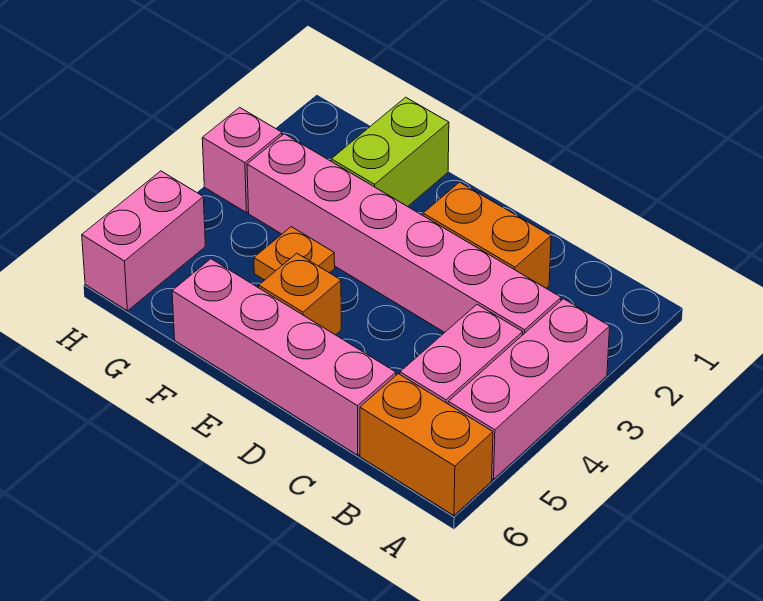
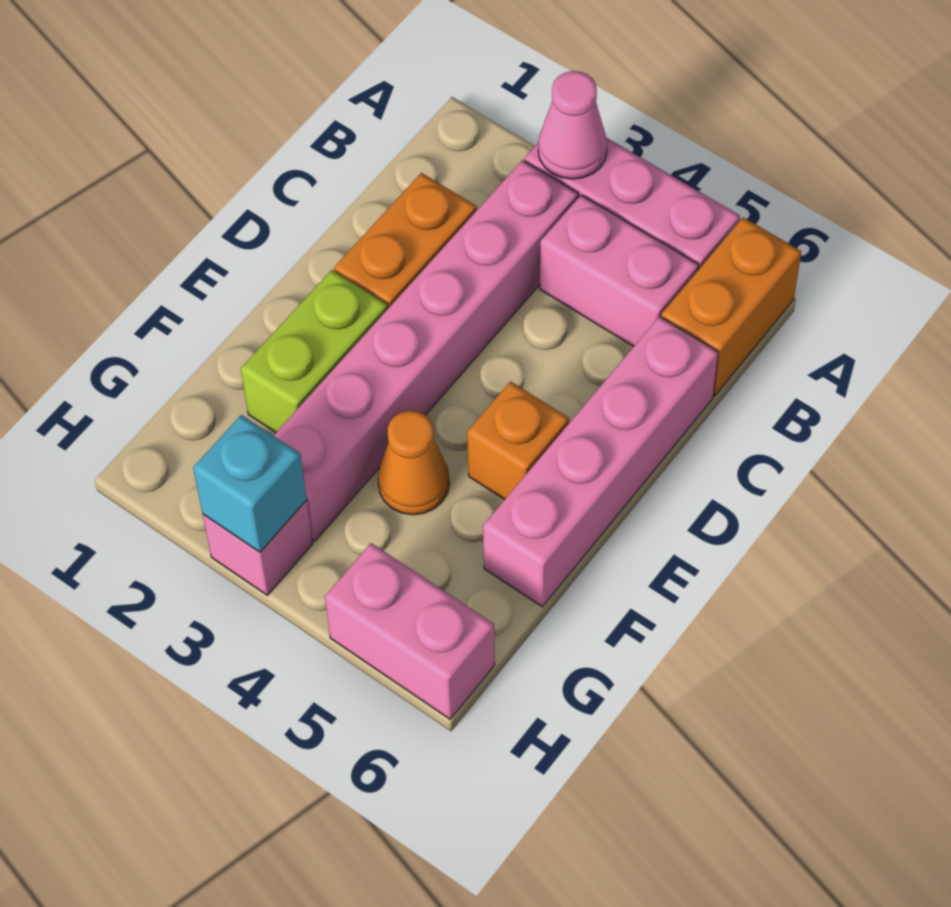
none -> pink 1x1 cone [538,71,607,179]
lime 1x2 brick [331,97,449,207] -> lime 1x2 brick turned to [241,270,388,432]
orange 1x1 plate [254,227,335,280] -> orange 1x1 cone [378,411,449,515]
none -> cyan 1x1 brick [193,415,307,552]

